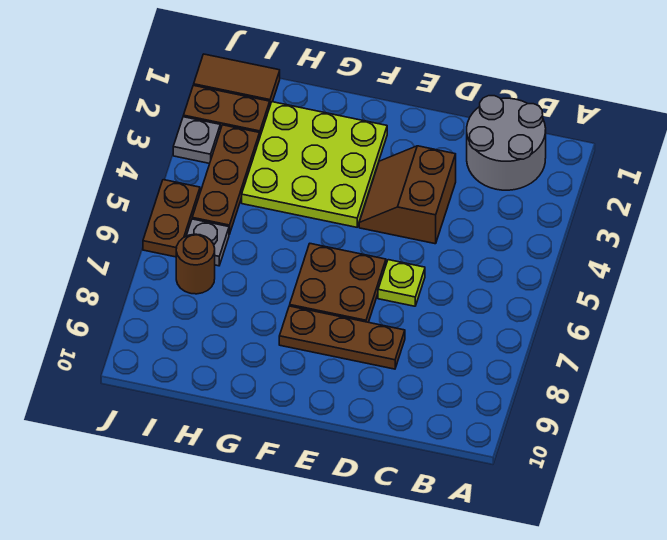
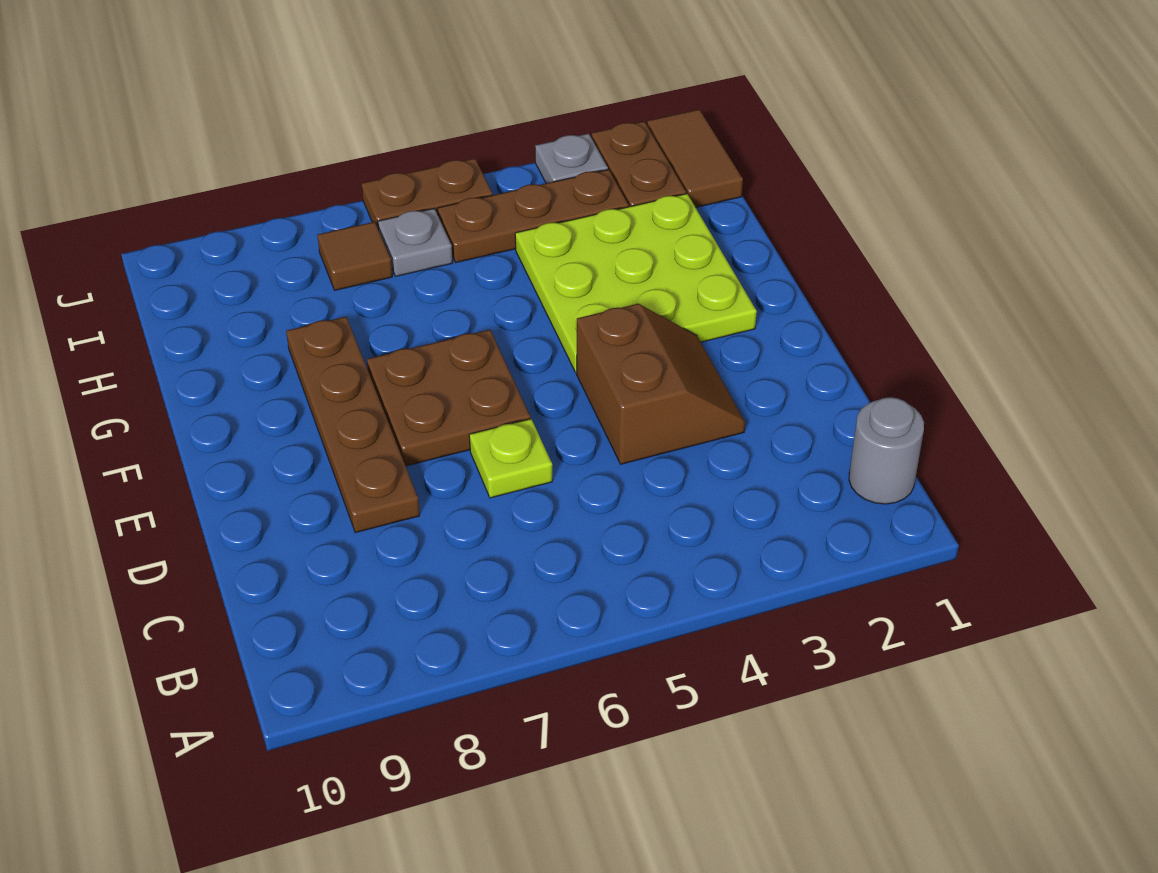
grey 2x2 round brick [467,96,546,190] -> grey 1x1 round brick [849,397,924,504]
brown 2x2 slope [359,146,456,244] -> brown 2x2 slope turned to [577,304,745,464]
brown 1x3 plate [279,306,405,369] -> brown 1x4 plate [286,317,420,533]
brown 1x1 round brick [176,234,215,294] -> brown 1x1 tile [318,222,392,290]

